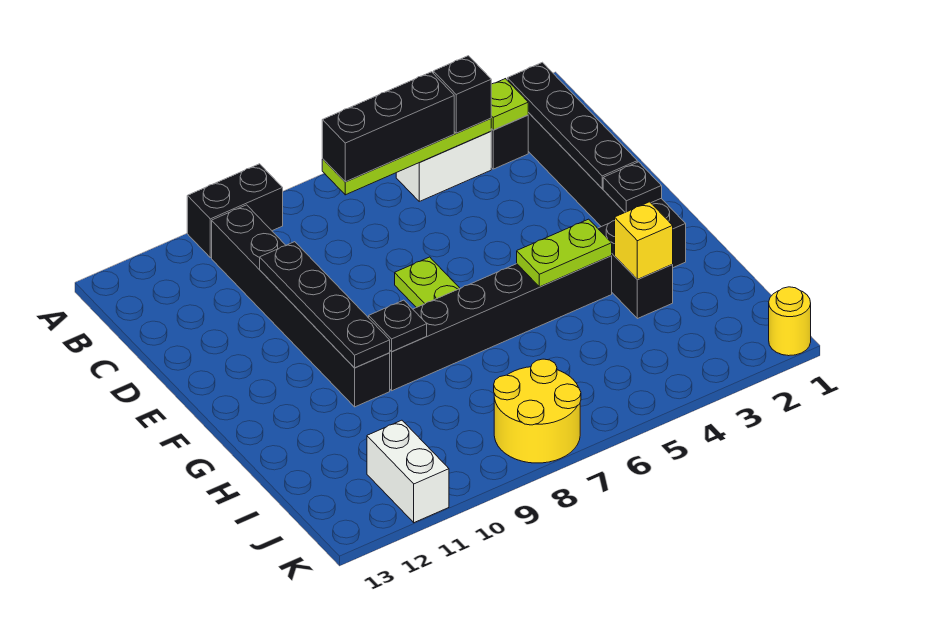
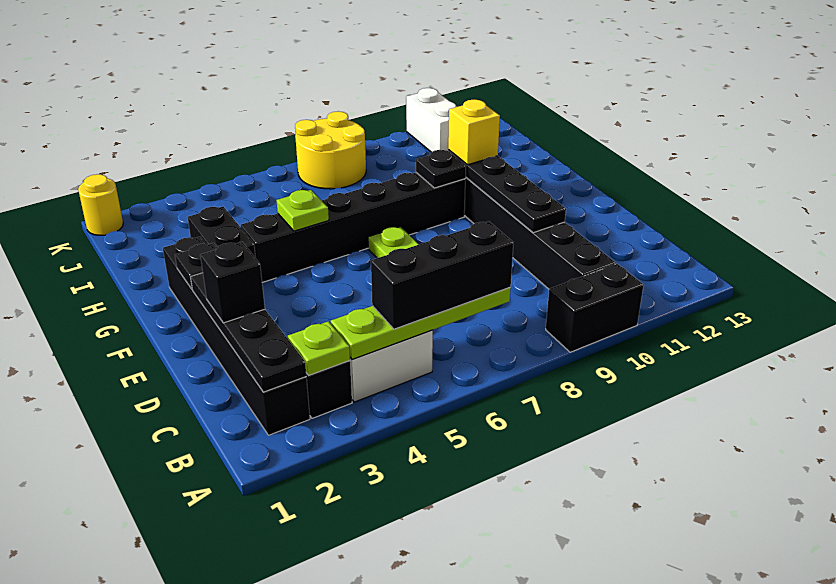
black 1x1 brick [433,56,491,133] -> black 1x1 brick moved to [200,242,265,323]
lime 1x2 plate [517,219,612,287] -> lime 1x1 plate [276,190,329,231]
yellow 1x1 brick [615,202,673,280] -> yellow 1x1 brick moved to [448,99,500,165]

